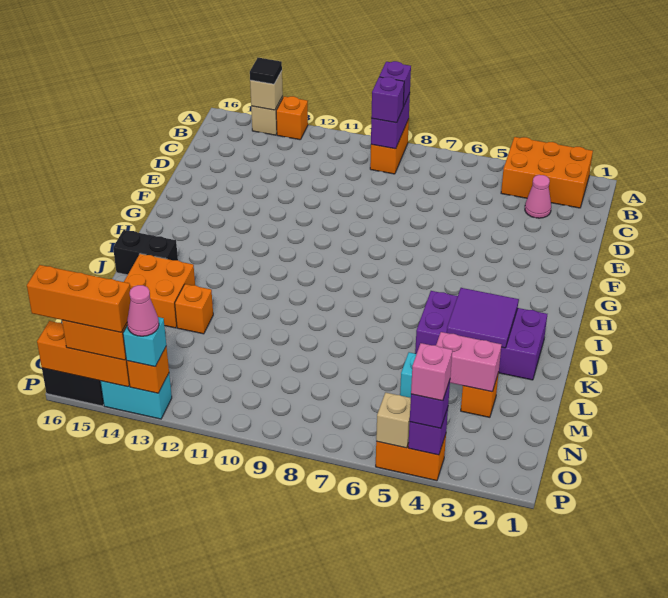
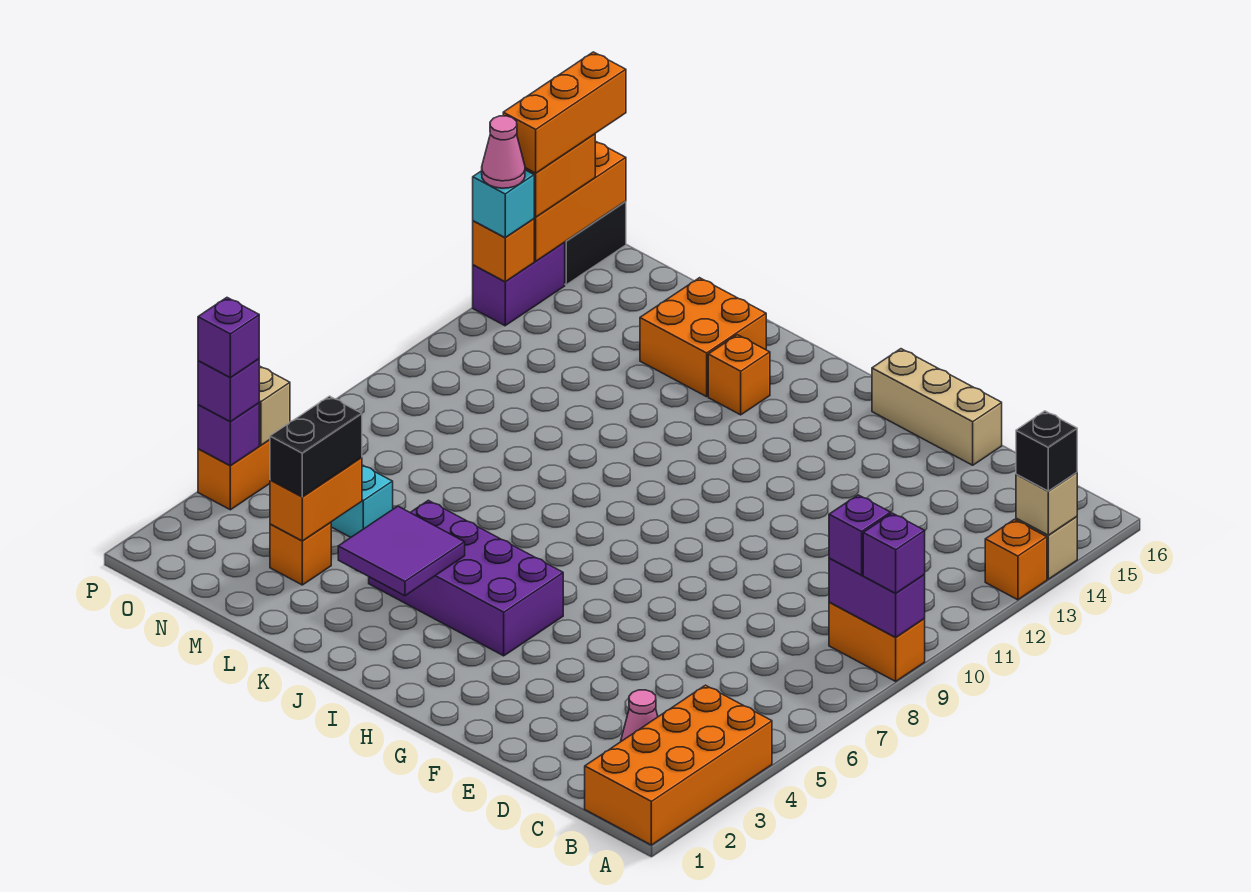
orange 2x3 brick [501,137,593,208] -> orange 2x4 brick [585,685,772,845]
black 1x1 tile [250,58,282,84] -> black 1x1 brick [1016,411,1077,491]
none -> tan 1x3 brick [872,349,1002,465]
purple 2x4 brick [415,291,547,380] -> purple 2x4 brick turned to [369,500,563,656]
black 1x2 brick [113,230,178,275] -> black 1x2 brick moved to [270,396,362,497]
orange 1x1 brick [175,284,213,334] -> orange 1x1 brick moved to [708,335,770,415]
pink 1x2 brick [436,332,502,392] -> orange 1x2 brick [270,457,362,541]
pink 1x1 brick [411,343,452,401] -> purple 1x1 brick [198,298,259,377]
cyan 1x2 brick [100,374,172,419] -> purple 1x2 brick [473,243,565,326]

